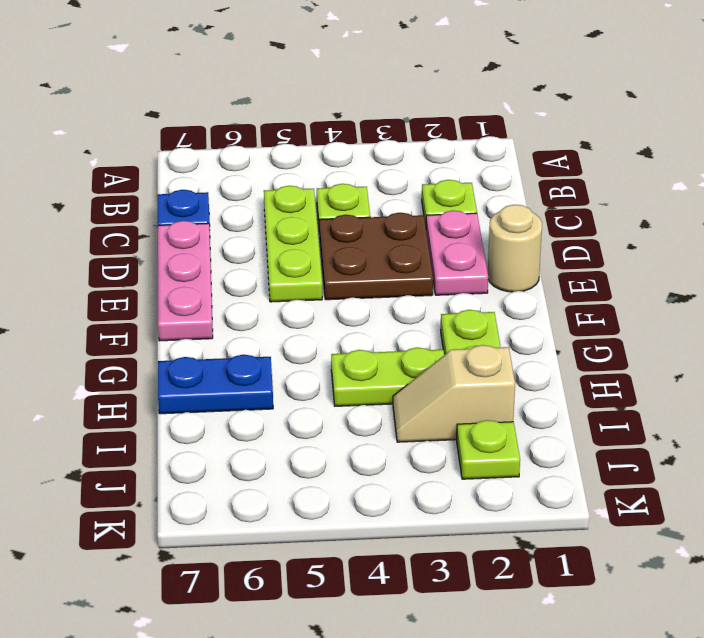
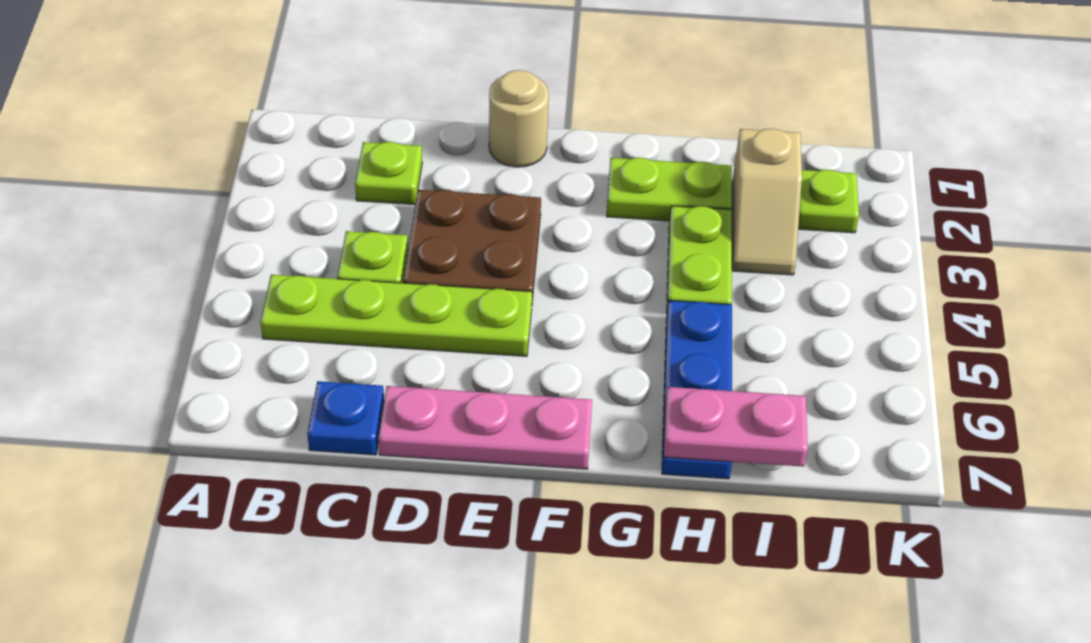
lime 1x3 plate [264,186,322,302] -> lime 1x4 plate [260,275,532,356]
pink 1x2 plate [426,210,488,295] -> pink 1x2 plate moved to [664,387,808,467]
blue 1x2 plate [158,355,273,414] -> blue 1x3 plate [662,300,732,479]

